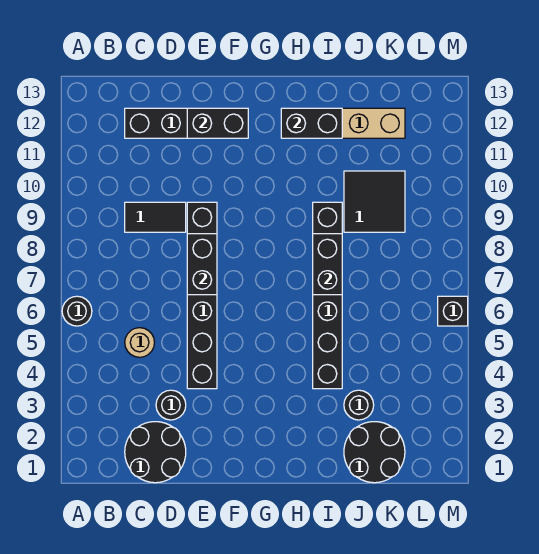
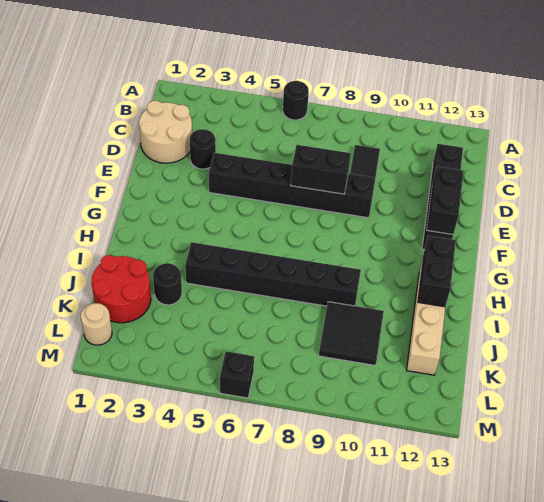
black 2x2 round brick [125,422,186,483] -> tan 2x2 round brick [139,101,192,163]
tan 1x1 round brick [125,328,154,357] -> tan 1x1 round brick moved to [81,303,112,345]
black 1x2 brick [313,234,342,295] -> none
black 2x2 round brick [344,422,405,483] -> red 2x2 round brick [92,255,151,323]

